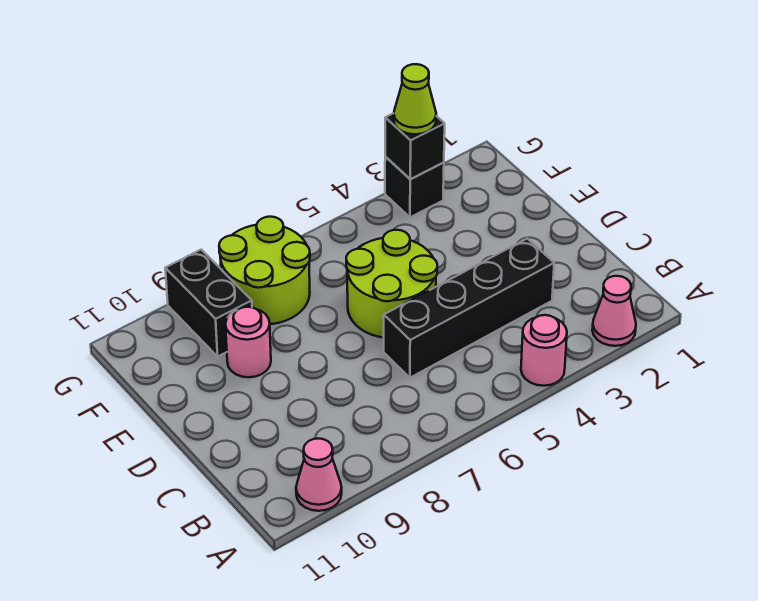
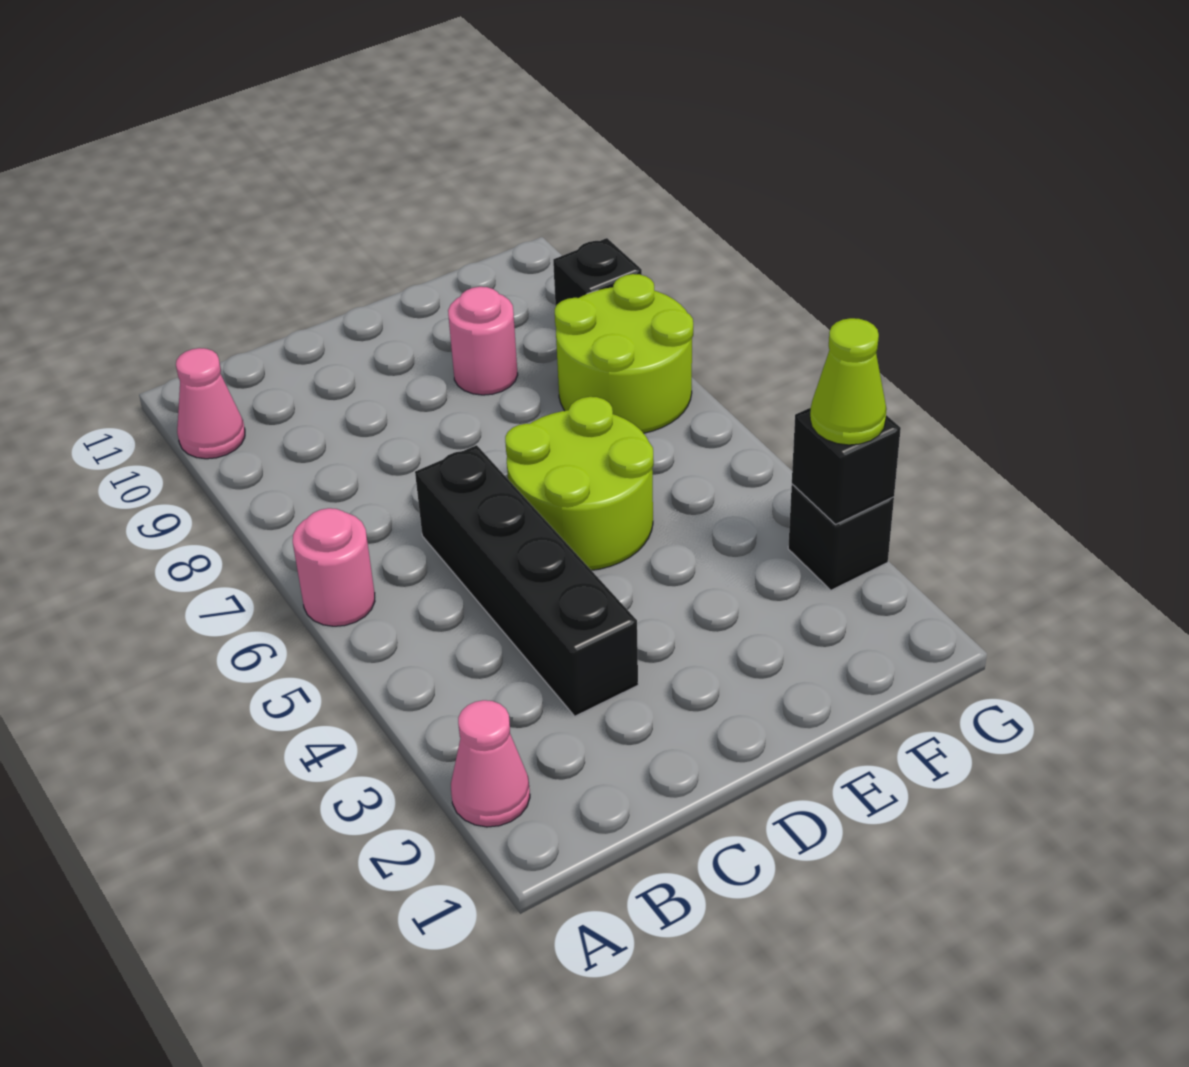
pink 1x1 round brick [521,315,567,386] -> pink 1x1 round brick moved to [293,508,375,626]
black 1x2 brick [165,250,252,356] -> black 1x1 brick [553,238,642,306]

